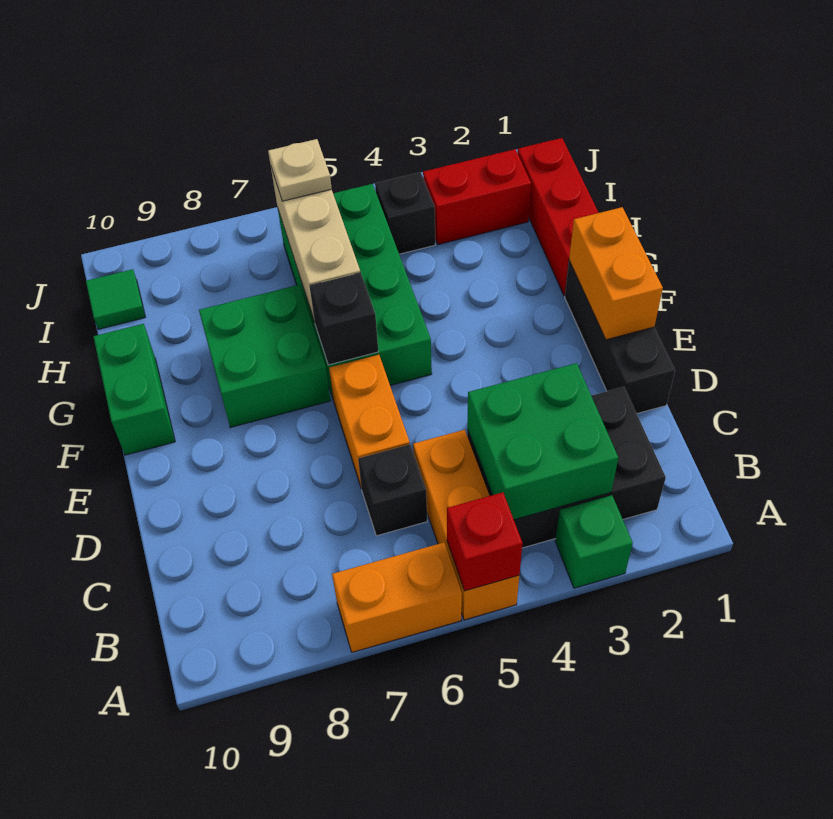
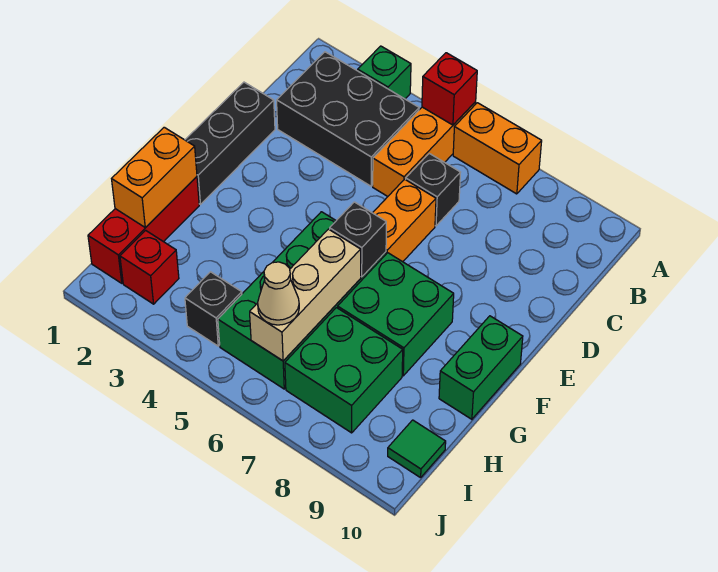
green 2x2 brick [467,363,618,520] -> green 2x2 brick moved to [285,308,403,433]
orange 1x2 brick [569,207,663,340] -> orange 1x2 brick moved to [112,127,197,228]
red 1x2 brick [423,149,531,244] -> red 1x1 brick [120,230,179,304]
tan 1x1 plate [268,139,332,201] -> tan 1x1 cone [258,262,299,325]

